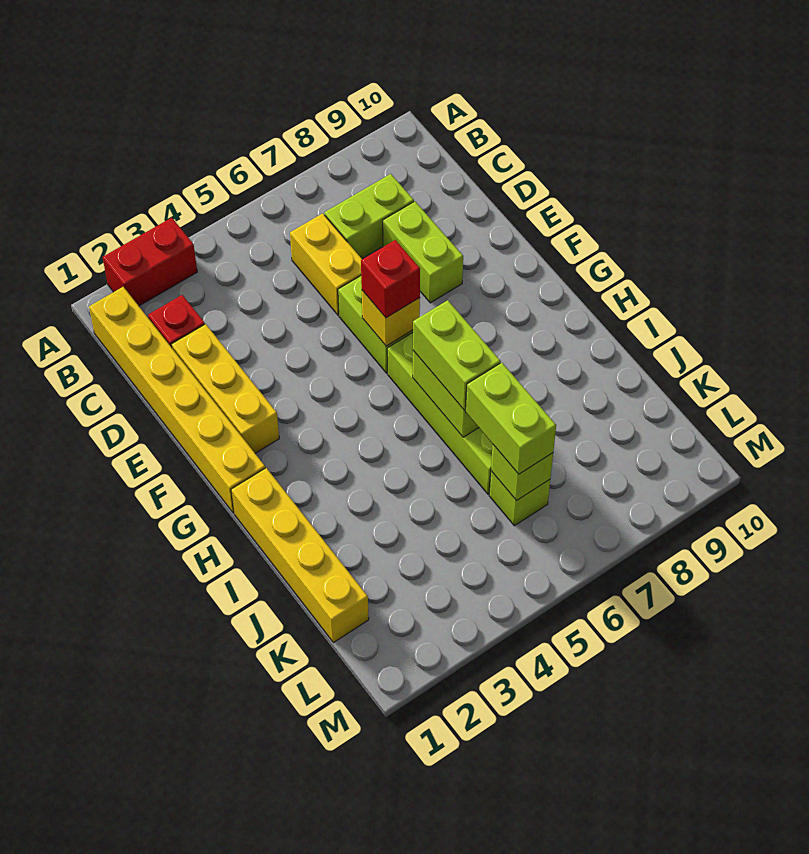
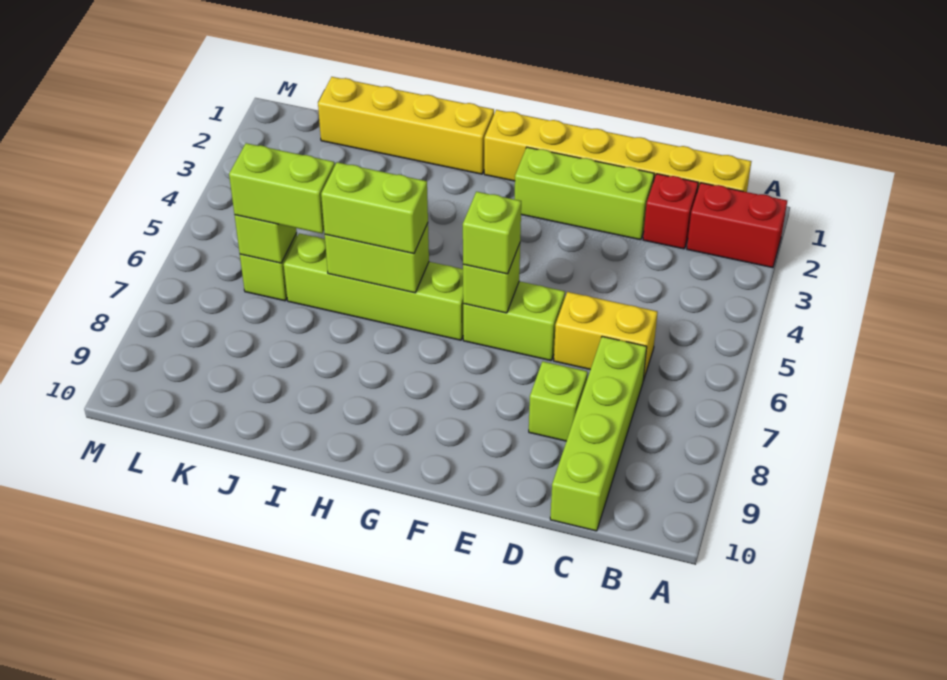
red 1x2 brick [103,218,197,306] -> red 1x2 brick turned to [687,183,787,268]
lime 1x2 brick [324,174,414,259] -> lime 1x4 brick [550,336,647,531]
yellow 1x3 brick [171,324,279,453] -> lime 1x3 brick [515,147,654,240]
lime 1x2 brick [383,201,463,303] -> lime 1x1 brick [529,361,587,441]
yellow 1x1 brick [362,291,420,346] -> lime 1x1 brick [463,244,520,313]
red 1x1 brick [361,240,420,318] -> lime 1x1 brick [463,192,521,274]

